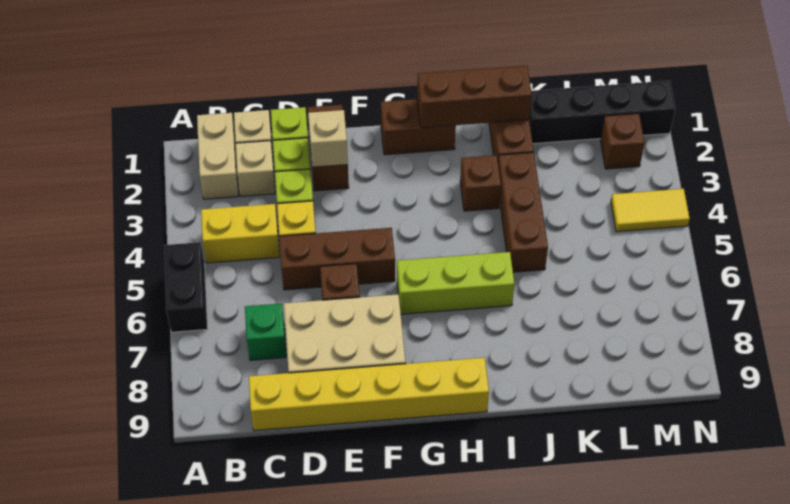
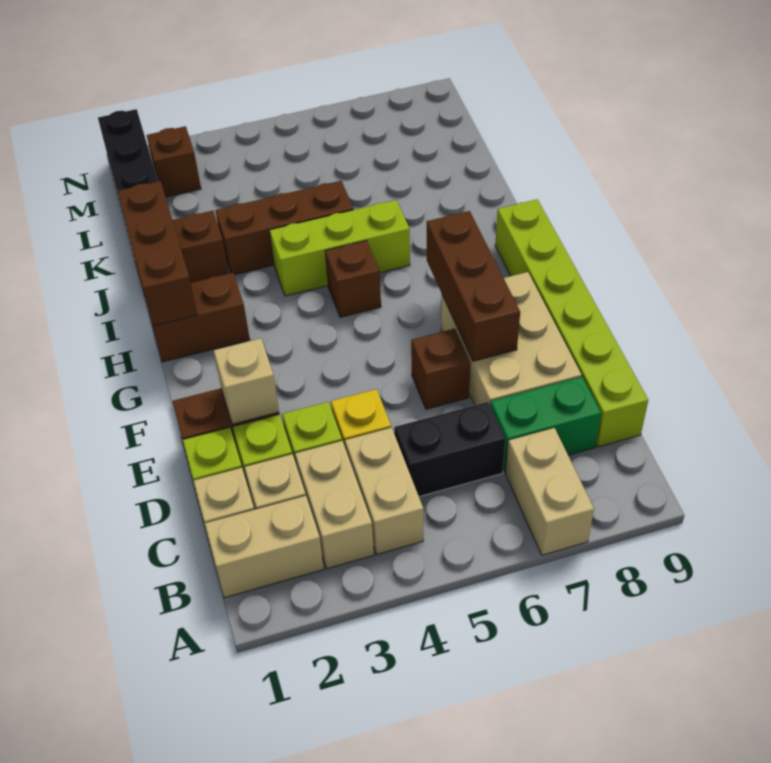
black 1x2 brick [164,242,208,332] -> black 1x2 brick moved to [394,402,505,496]
none -> tan 1x2 brick [506,428,594,555]
none -> tan 1x2 brick [295,441,374,569]
yellow 1x2 brick [201,204,280,263] -> tan 1x2 brick [345,428,423,555]
green 1x1 brick [245,303,286,360] -> green 1x2 brick [490,377,601,473]
yellow 1x6 brick [249,358,489,431] -> lime 1x6 brick [495,199,648,447]
brown 1x3 brick [279,228,395,290] -> brown 1x3 brick moved to [427,211,520,361]
brown 1x2 brick [381,99,456,155] -> brown 1x2 brick turned to [153,273,250,362]
lime 1x3 brick [397,252,514,314] -> lime 1x3 brick turned to [269,200,410,296]
brown 1x1 brick [460,155,501,211] -> brown 1x1 brick moved to [325,240,381,317]
yellow 1x2 tile [611,189,690,232] -> none

